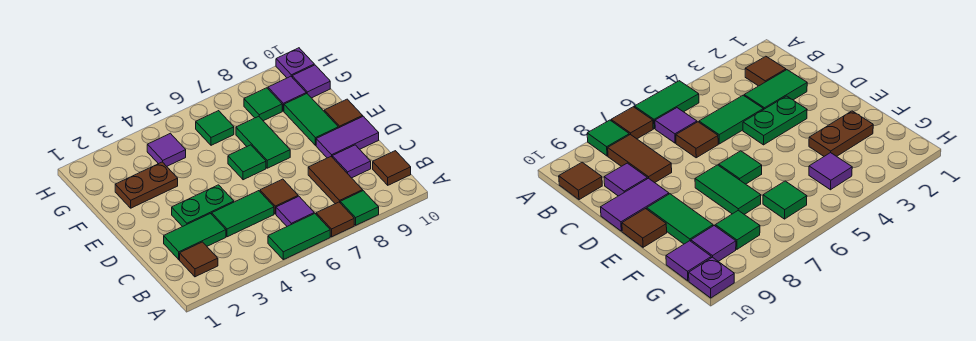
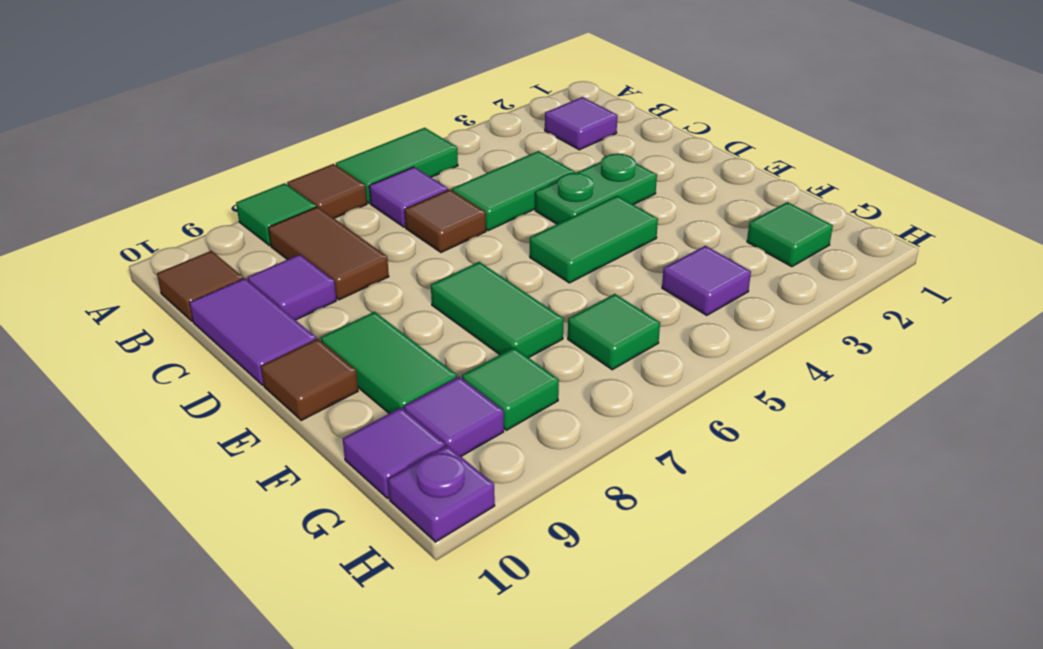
brown 1x1 tile [180,242,218,277] -> purple 1x1 tile [545,97,617,150]
green 1x2 tile [164,214,226,260] -> green 1x2 tile moved to [530,196,658,283]
purple 1x2 tile [316,116,379,158] -> purple 1x2 tile turned to [190,278,316,385]
green 1x1 tile [228,145,266,180] -> green 1x1 tile moved to [747,202,833,267]
brown 1x2 plate [115,162,178,208] -> none

